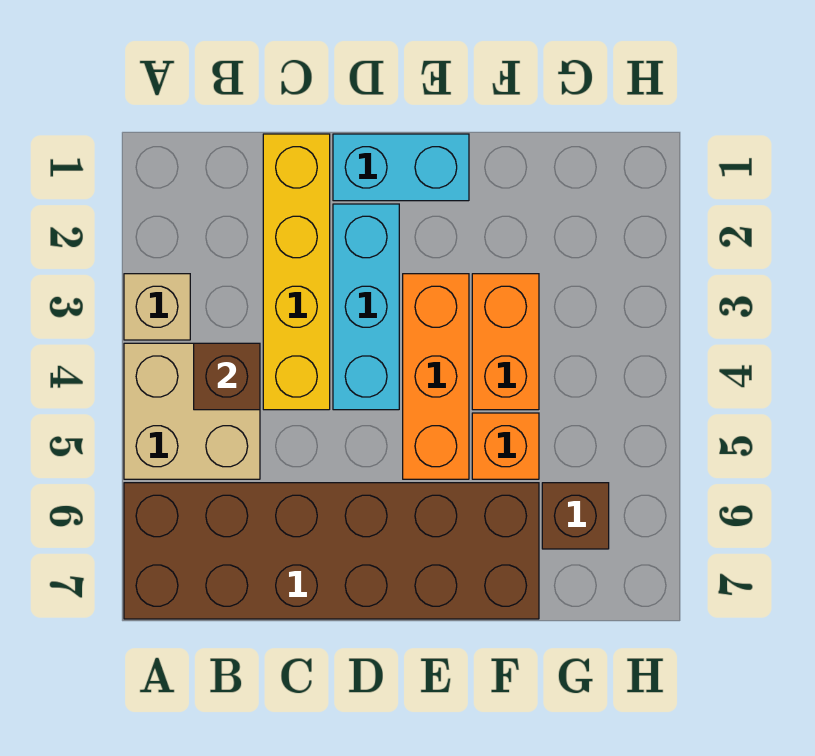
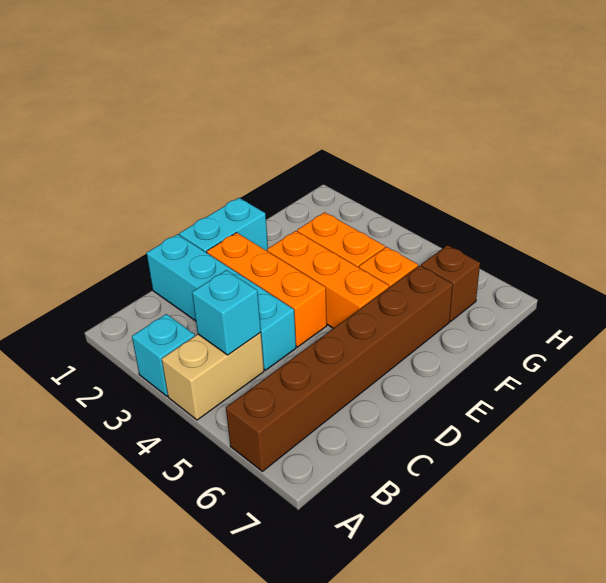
tan 1x1 brick [124,274,190,340] -> cyan 1x1 brick [132,314,195,396]
tan 2x2 brick [124,343,260,479] -> tan 1x2 brick [162,333,264,420]
brown 2x6 brick [124,483,539,619] -> brown 1x6 brick [226,265,453,471]
brown 1x1 brick [194,343,260,410] -> cyan 1x1 brick [192,270,261,355]
yellow 1x4 brick [263,134,330,410] -> cyan 1x4 brick [147,234,296,370]
cyan 1x3 brick [333,204,399,410] -> orange 1x3 brick [207,233,327,347]

